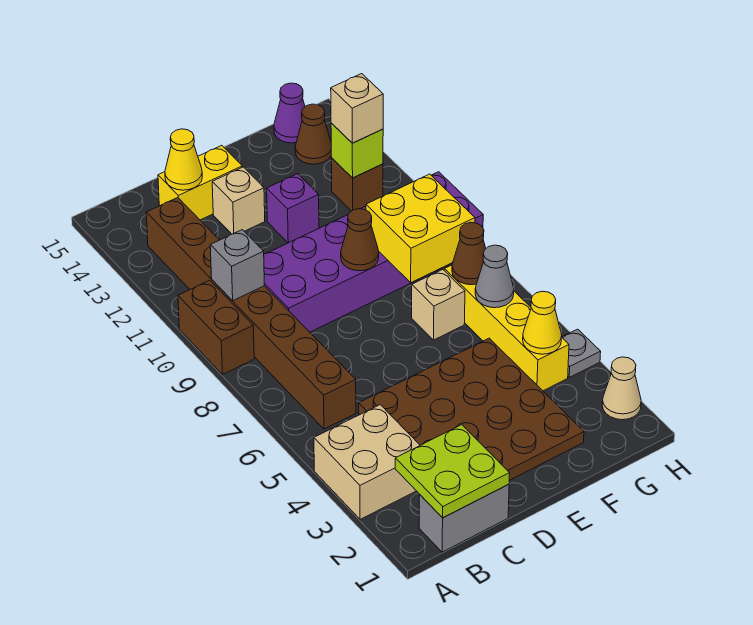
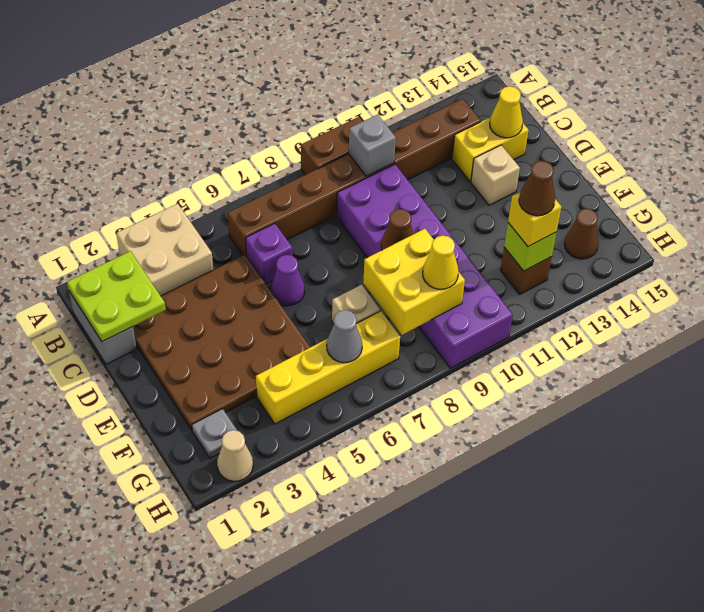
yellow 1x2 brick [158,145,242,220] -> yellow 1x2 brick turned to [452,117,529,182]
purple 1x1 brick [267,174,319,243] -> purple 1x1 brick moved to [246,223,293,284]
yellow 1x1 cone [523,291,562,354] -> yellow 1x1 cone moved to [423,236,459,289]
brown 1x1 cone [452,222,486,285] -> brown 1x1 cone moved to [519,161,555,216]
tan 1x1 brick [331,74,383,143] -> yellow 1x1 brick [508,193,561,246]
purple 1x1 cone [274,83,305,143] -> purple 1x1 cone moved to [271,255,305,306]
grey 1x1 plate [562,329,601,377] -> grey 1x1 plate moved to [192,409,237,458]

